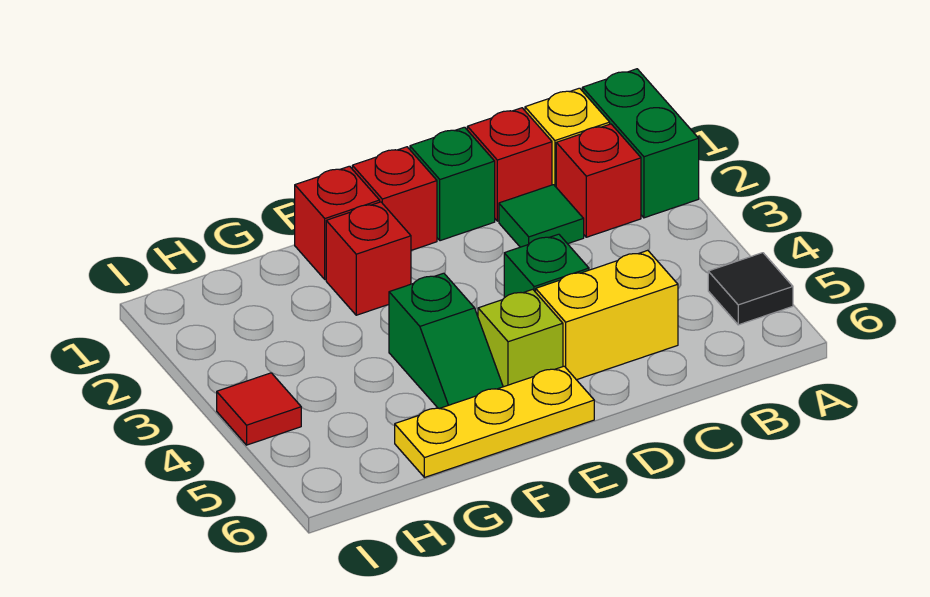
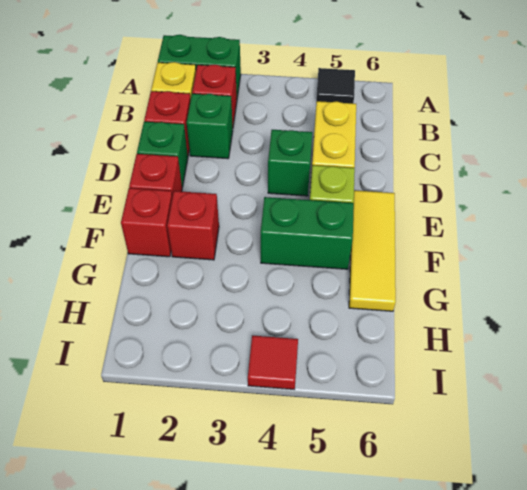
green 1x1 tile [499,185,584,247] -> green 1x1 brick [187,94,233,159]
yellow 1x3 plate [395,366,594,477] -> yellow 1x3 tile [349,190,396,311]
green 1x2 slope [389,273,503,409] -> green 1x2 brick [261,197,354,269]

